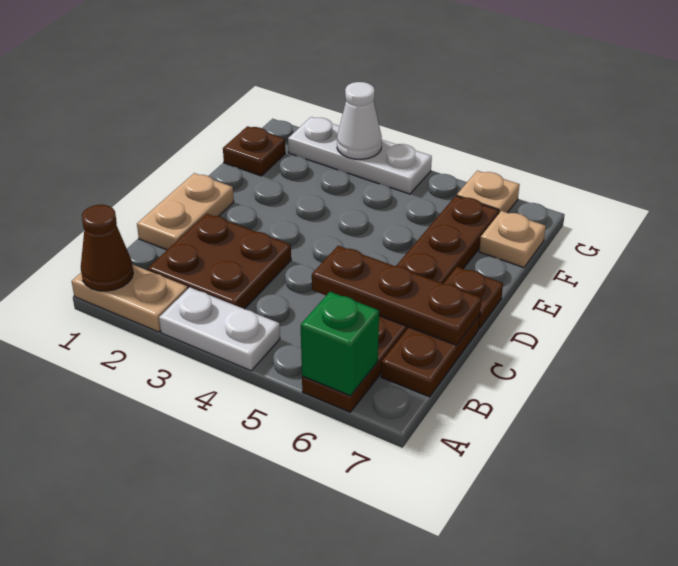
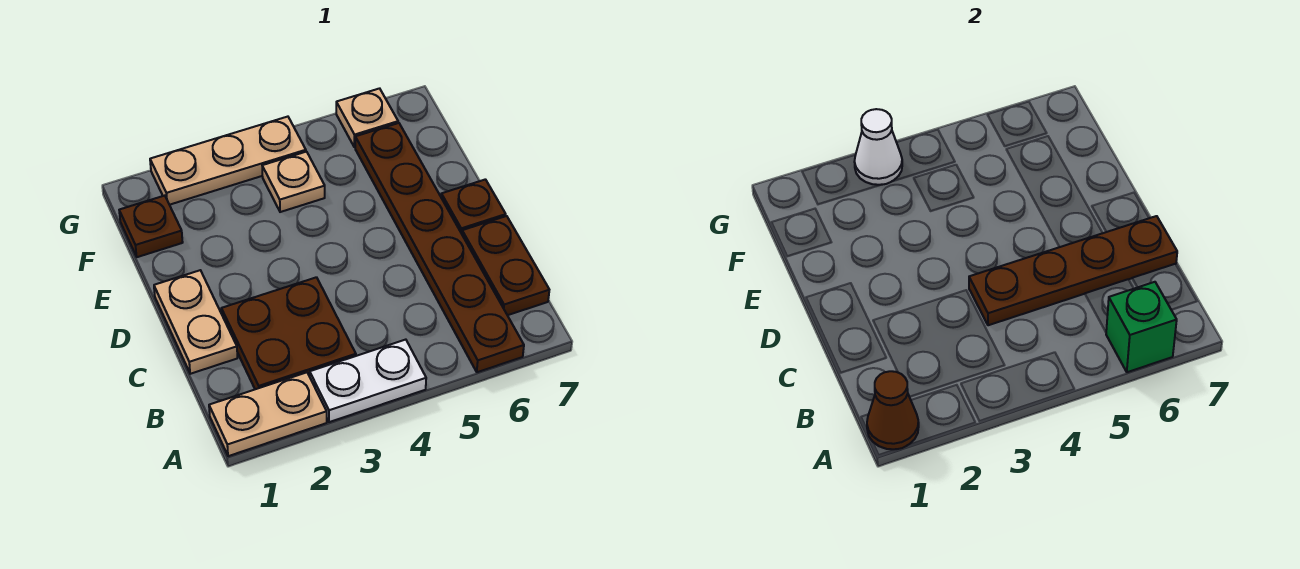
brown 1x3 plate [312,246,482,345] -> brown 1x4 plate [969,216,1177,325]
tan 1x1 plate [479,211,546,268] -> tan 1x1 plate moved to [262,152,325,212]
white 1x3 plate [288,117,432,194] -> tan 1x3 plate [150,117,306,205]

